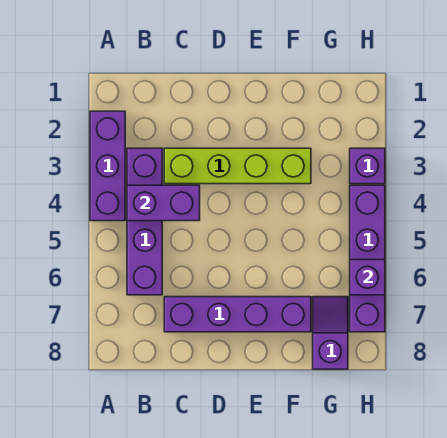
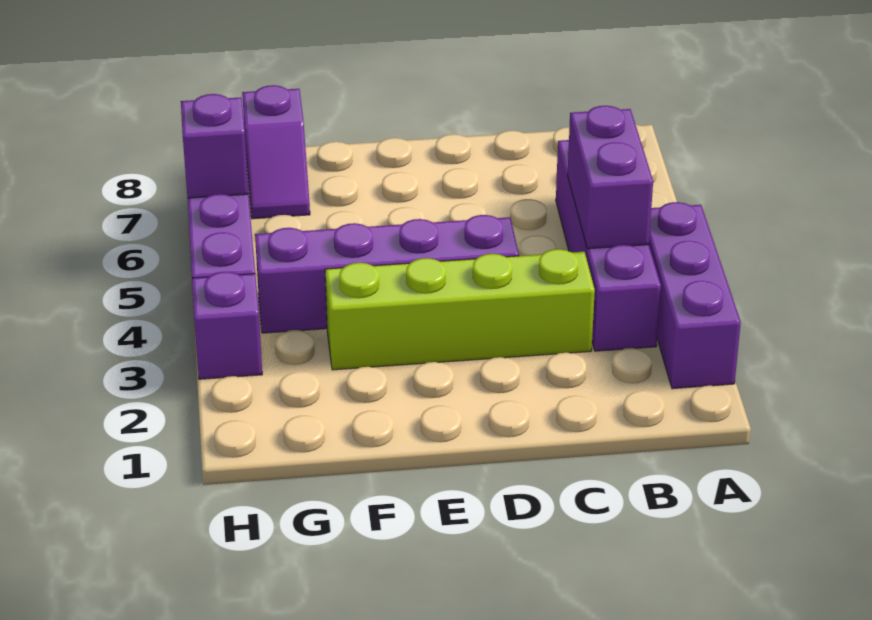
purple 1x2 brick [127,185,200,221] -> purple 1x2 brick turned to [568,106,653,249]
purple 1x4 brick [164,297,311,332] -> purple 1x4 brick moved to [255,215,519,333]

